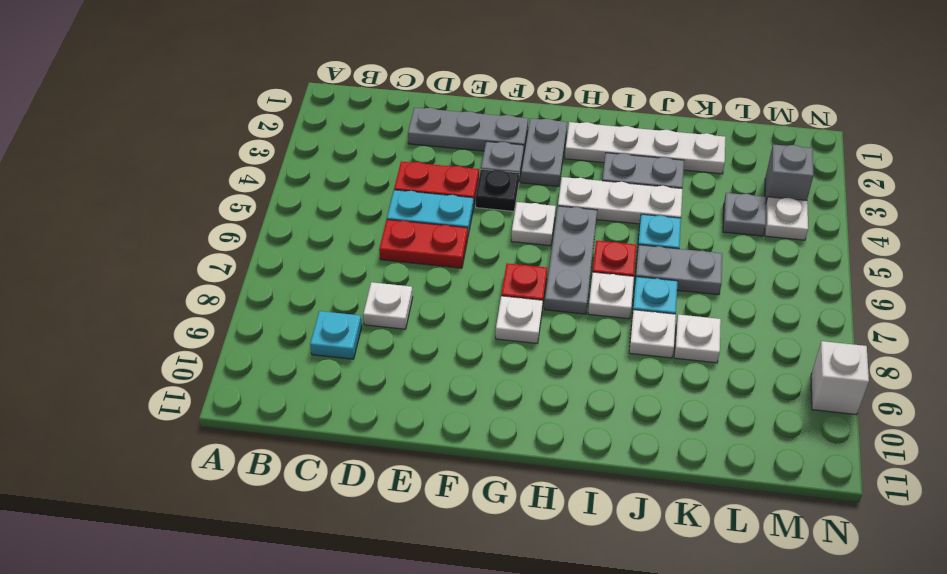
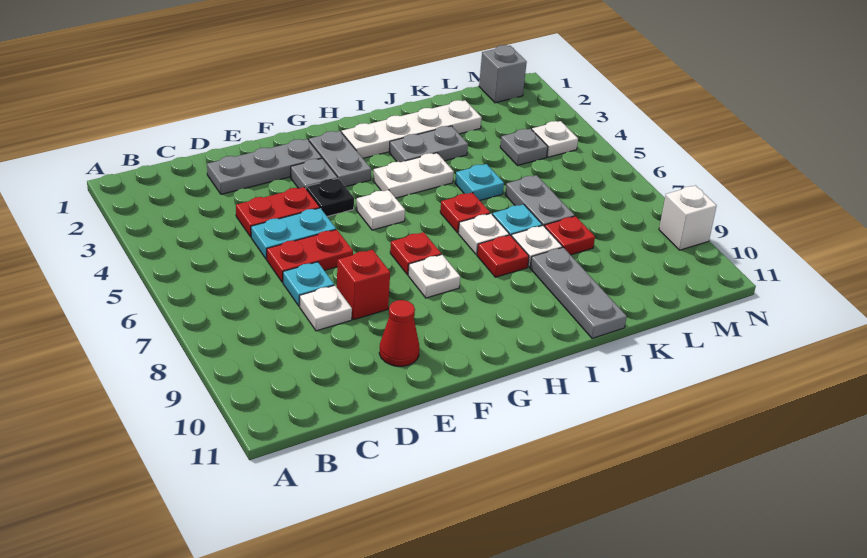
cyan 1x1 plate [310,311,362,359] -> cyan 1x1 plate moved to [283,262,334,306]
none -> red 1x1 brick [337,250,390,320]
none -> red 1x1 cone [379,300,419,366]
white 1x3 plate [558,177,683,224] -> white 1x2 plate [373,153,454,198]
grey 1x3 plate [545,206,597,314] -> grey 1x3 plate moved to [530,247,627,338]
none -> red 1x1 plate [477,235,529,277]
grey 1x2 plate [635,245,722,295] -> grey 1x2 plate turned to [505,175,575,227]
white 1x1 plate [674,314,721,363] -> red 1x1 plate [545,216,595,255]
grey 1x1 brick [765,144,814,201] -> grey 1x1 brick moved to [479,45,527,103]

